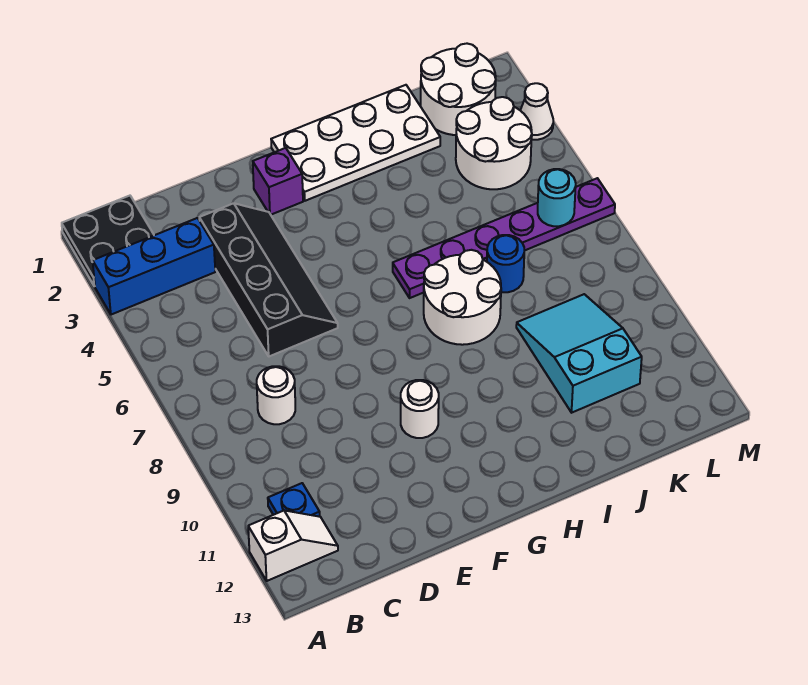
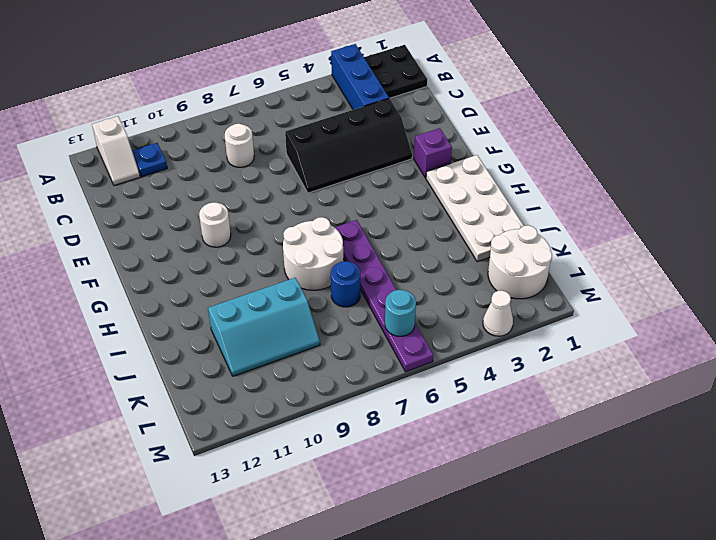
cyan 2x3 slope [516,294,642,413] -> cyan 2x3 slope turned to [208,278,320,376]
white 2x2 round brick [456,97,532,189] -> none

